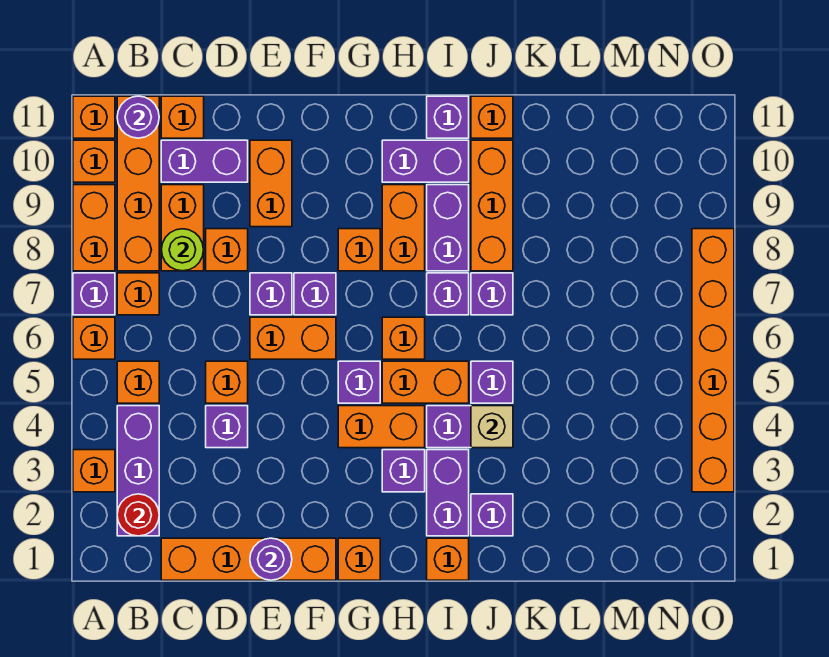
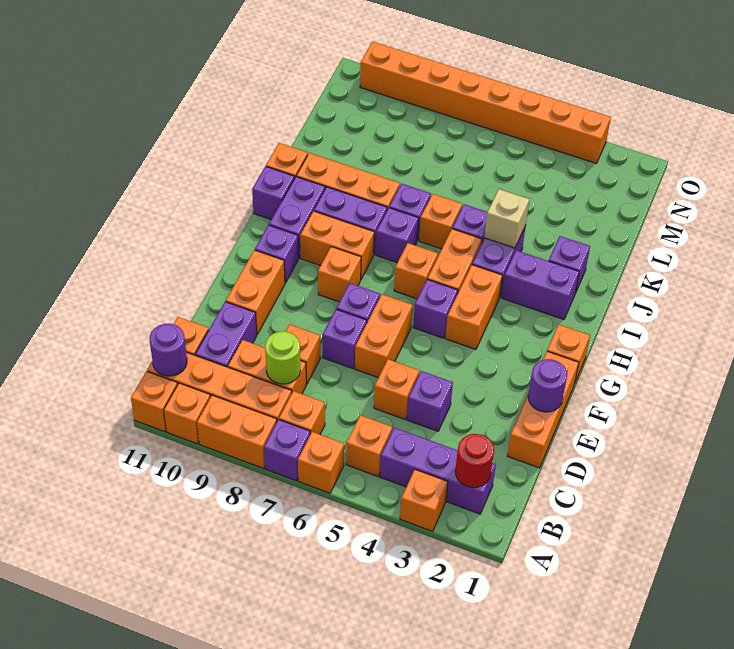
orange 1x4 brick [161,538,336,580] -> orange 1x3 brick [507,351,579,468]
orange 1x2 brick [250,140,292,227] -> orange 1x2 brick turned to [226,250,285,334]
purple 1x1 brick [382,450,425,492] -> purple 1x1 brick moved to [255,225,299,283]
orange 1x1 brick [427,538,469,580] -> orange 1x1 brick moved to [419,194,462,249]
orange 1x6 brick [692,229,734,492] -> orange 1x8 brick [360,42,611,163]

